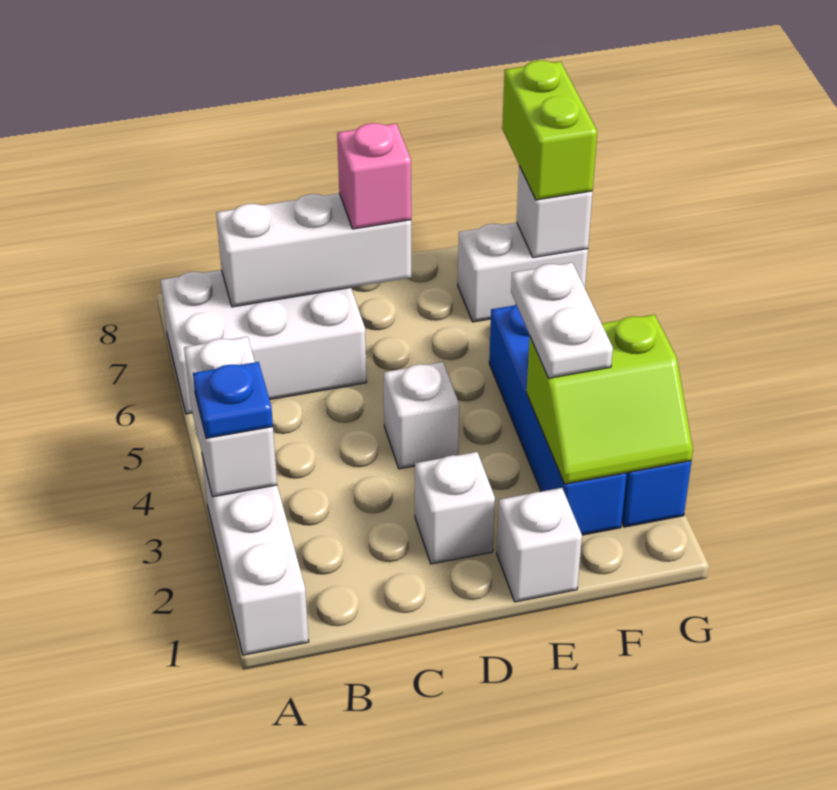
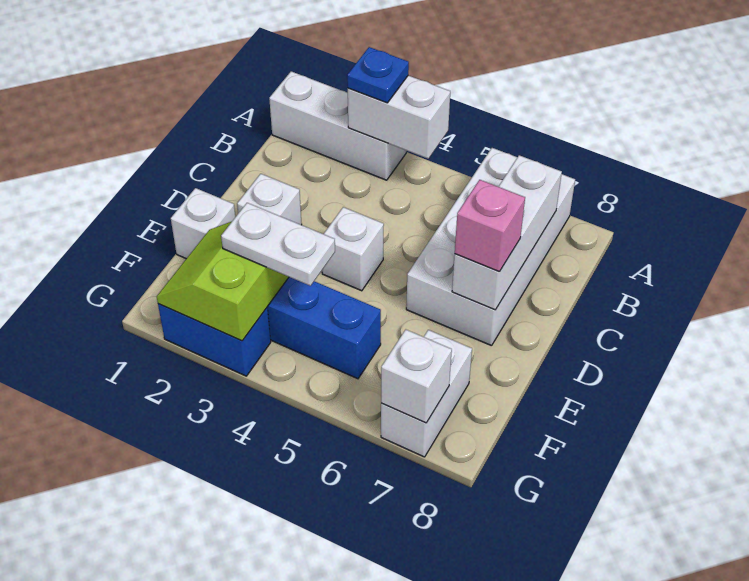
white 2x3 brick [161,270,367,414] -> white 2x4 brick [406,148,575,346]
lime 1x2 brick [502,60,597,200] -> none

